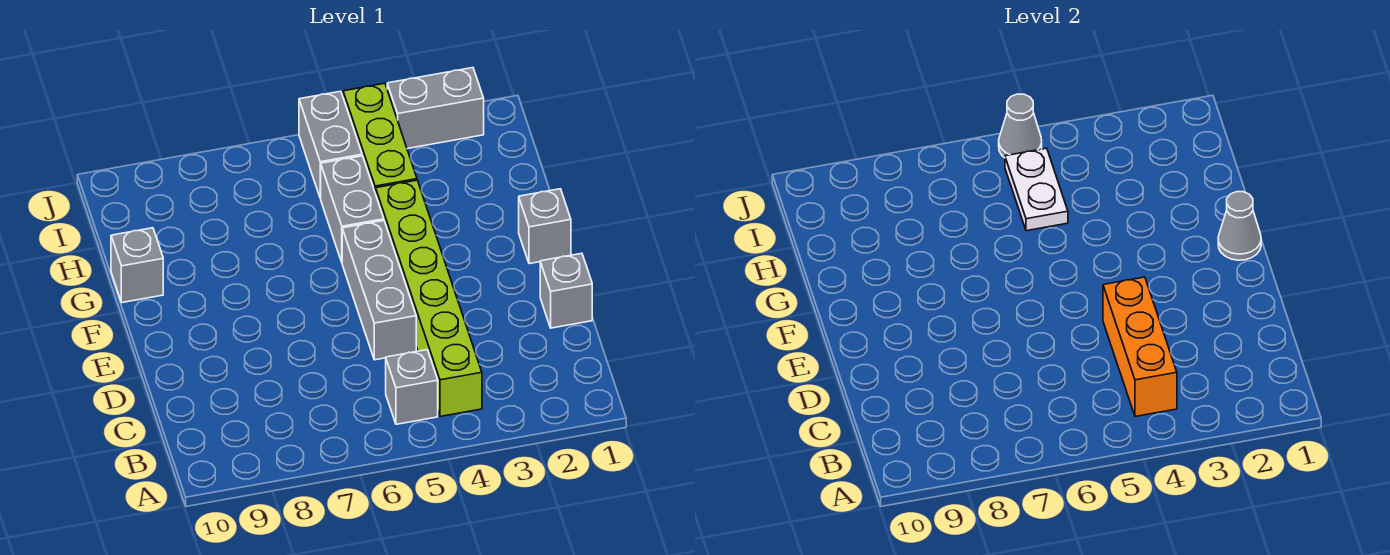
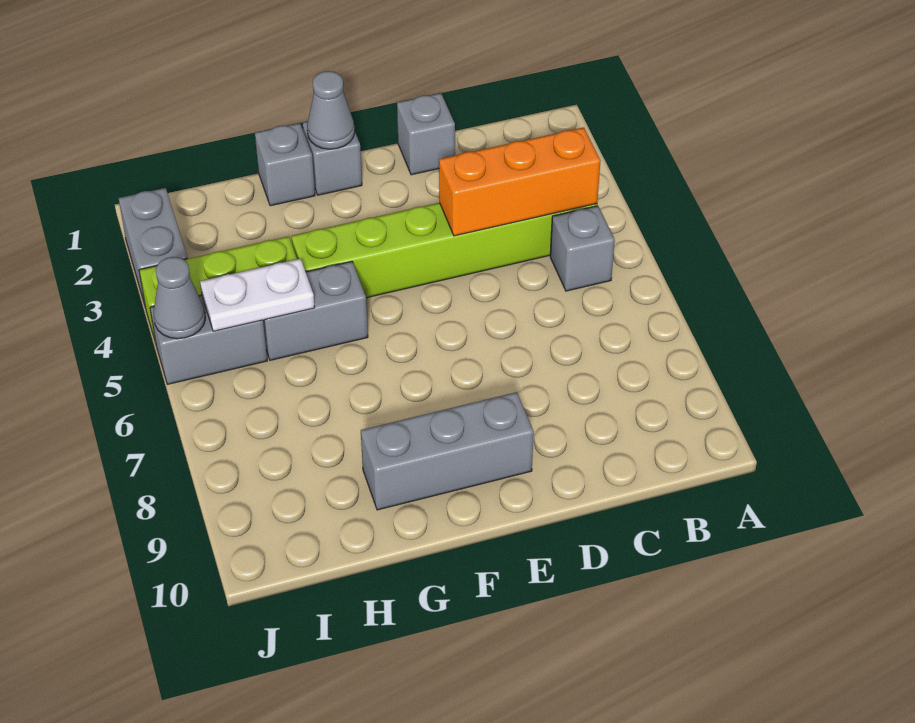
grey 1x3 brick [342,221,416,360] -> grey 1x3 brick moved to [361,392,534,510]
grey 1x1 brick [111,228,163,303] -> grey 1x1 brick moved to [255,123,315,206]

